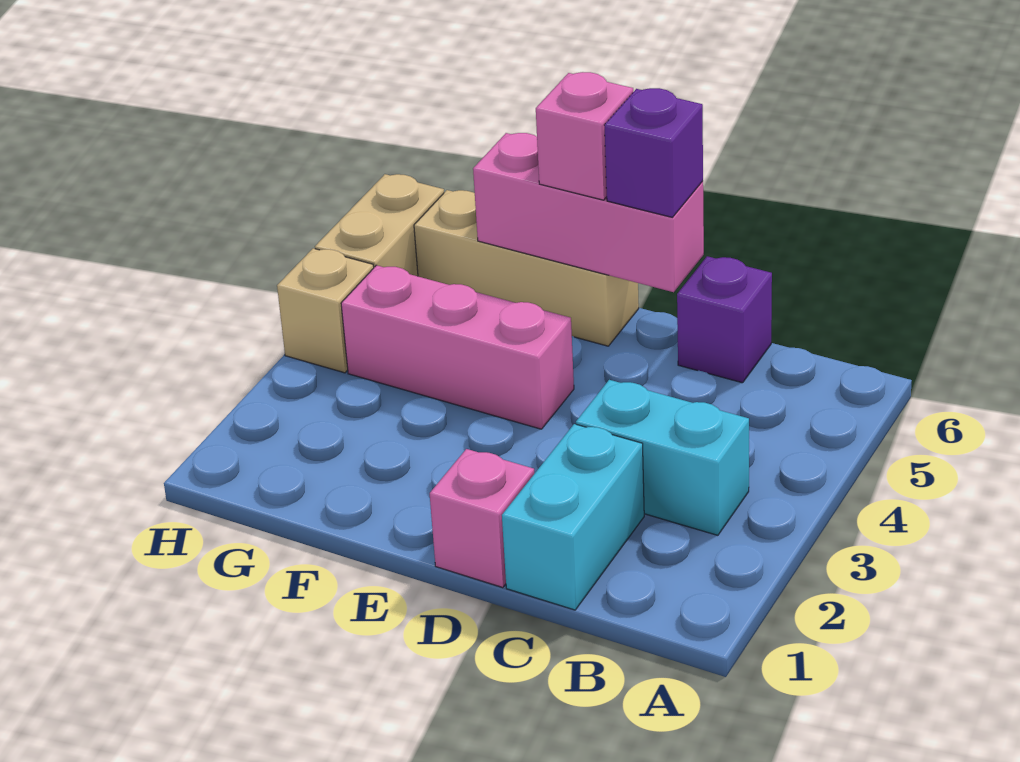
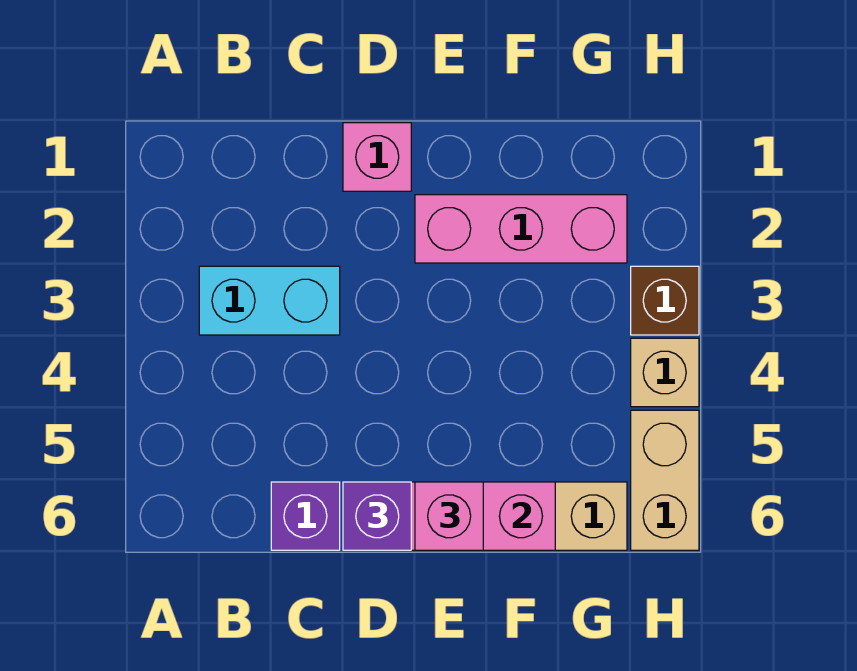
cyan 1x2 brick [502,424,644,610] -> none
pink 1x3 brick [341,265,574,429] -> pink 1x3 brick moved to [415,195,627,263]
none -> brown 1x1 brick [631,266,699,335]

